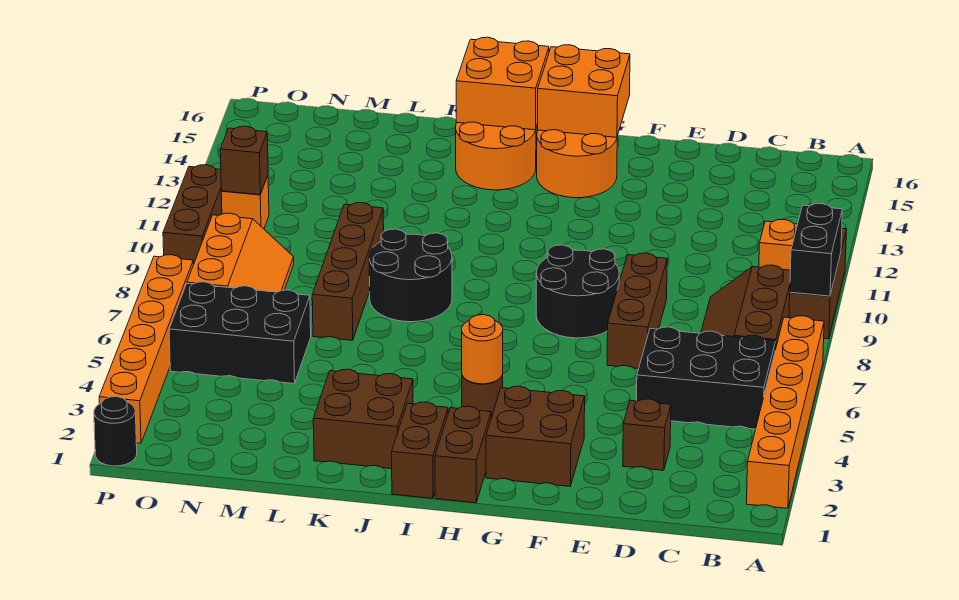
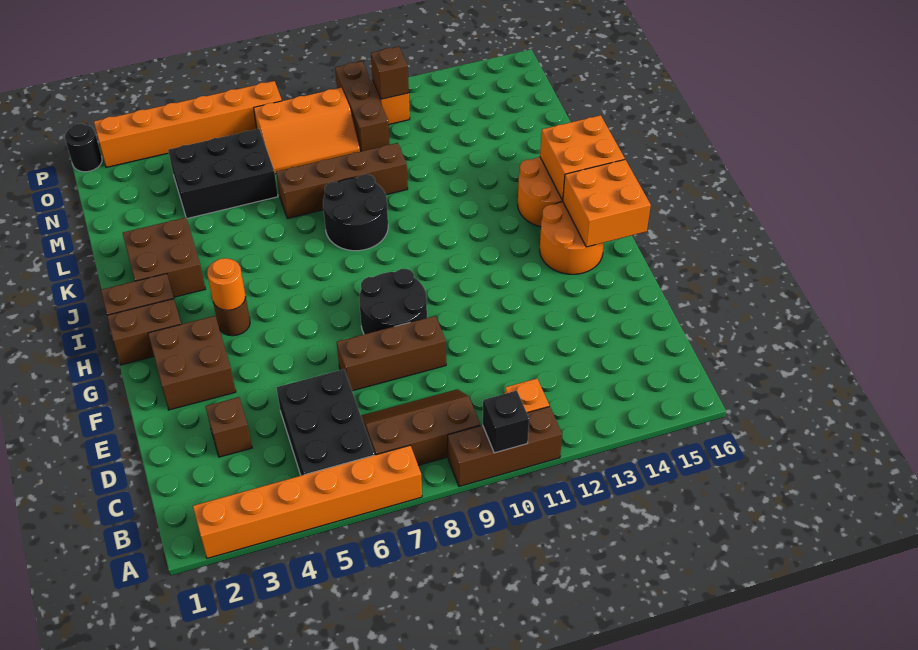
black 1x2 brick [790,203,842,296] -> black 1x1 brick [483,391,529,453]
black 2x3 brick [169,282,311,384] -> black 2x3 brick turned to [168,129,278,218]
brown 1x3 brick [163,165,222,265] -> brown 1x3 brick turned to [335,61,390,151]

